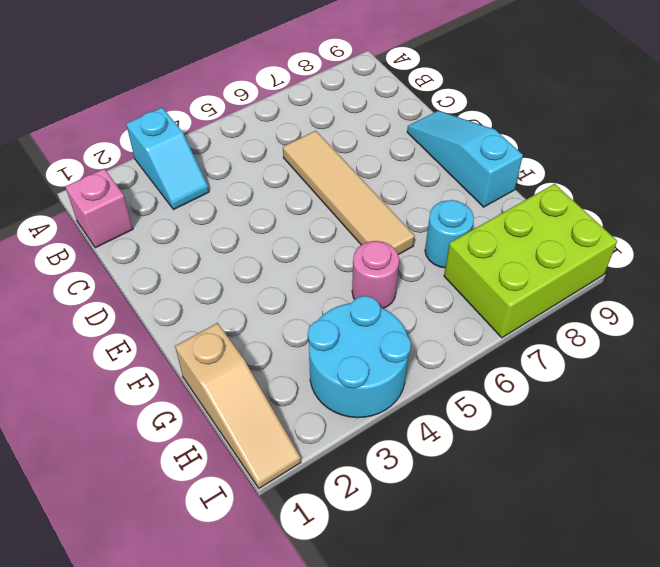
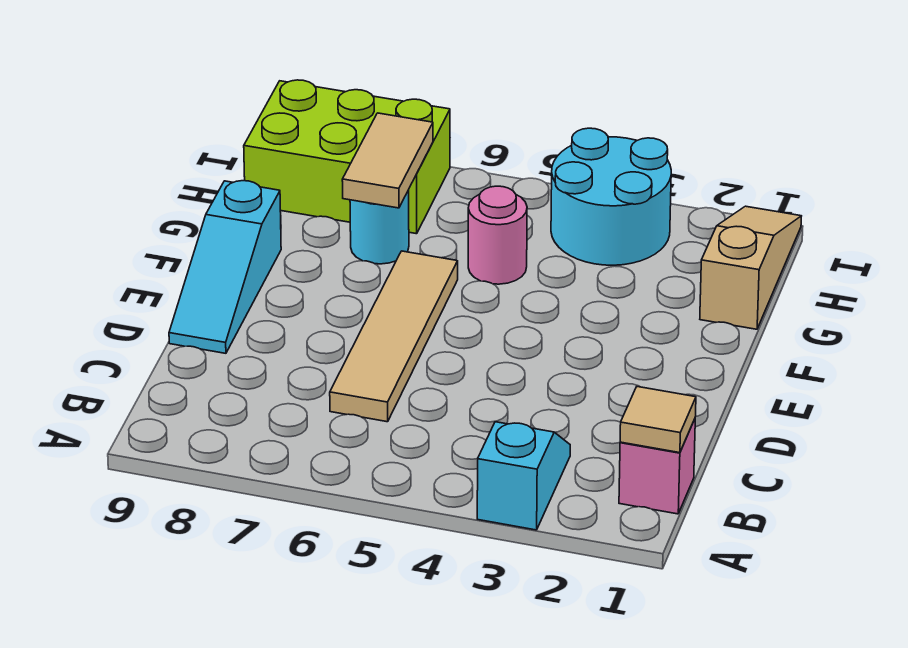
none -> tan 1x1 tile [620,387,696,453]
none -> tan 1x2 tile [342,113,433,208]

